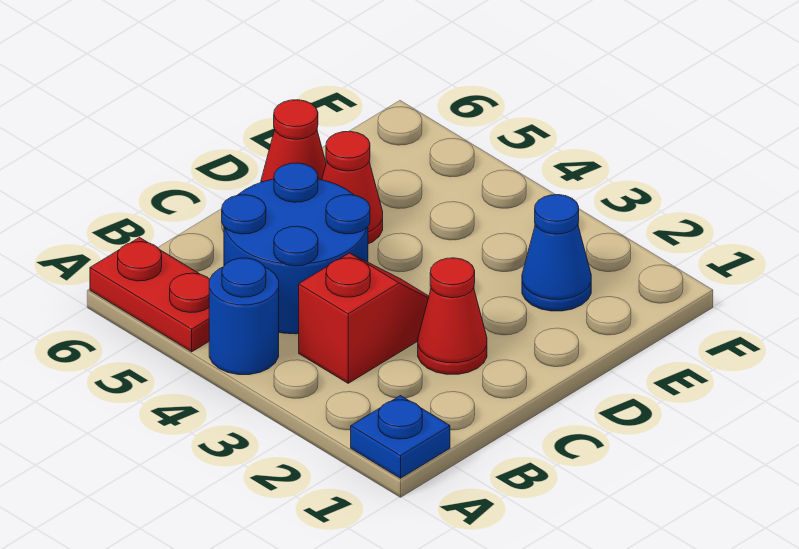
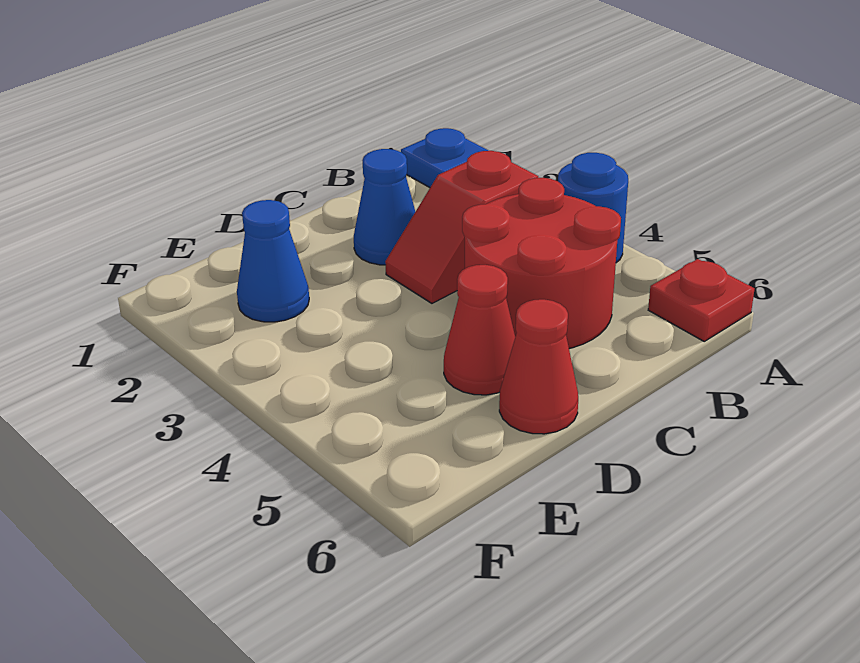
red 1x2 plate [90,238,210,352] -> red 1x1 plate [648,259,754,341]
blue 2x2 round brick [222,163,370,334] -> red 2x2 round brick [462,178,621,348]
red 1x1 cone [418,258,487,374] -> blue 1x1 cone [354,149,415,265]

